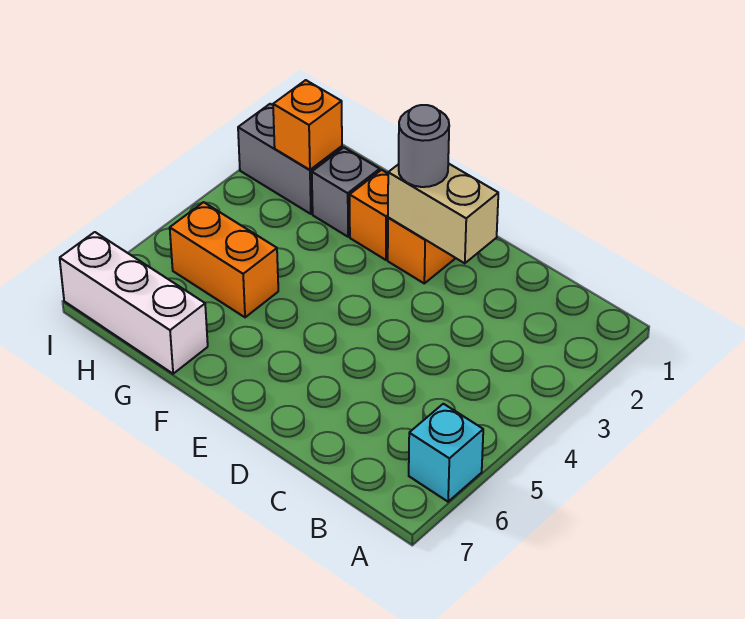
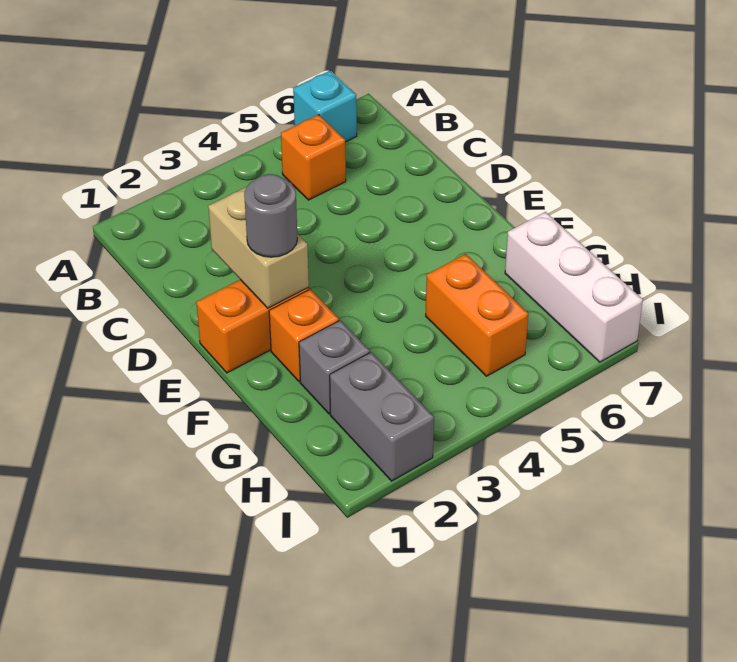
orange 1x1 brick [273,80,342,170] -> orange 1x1 brick moved to [281,115,346,200]

